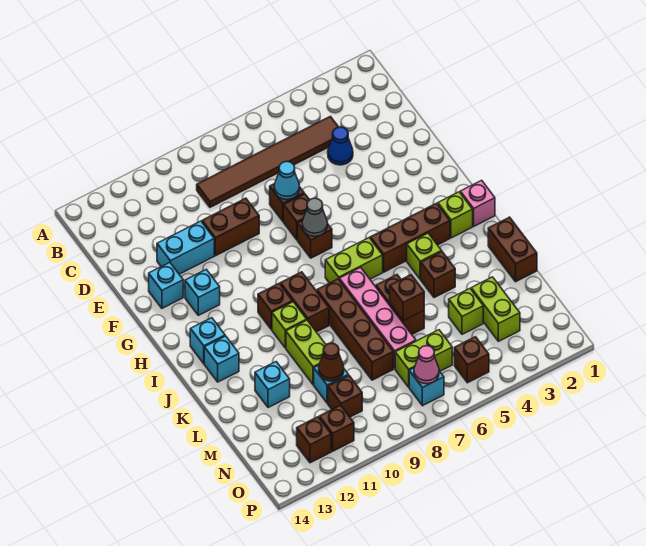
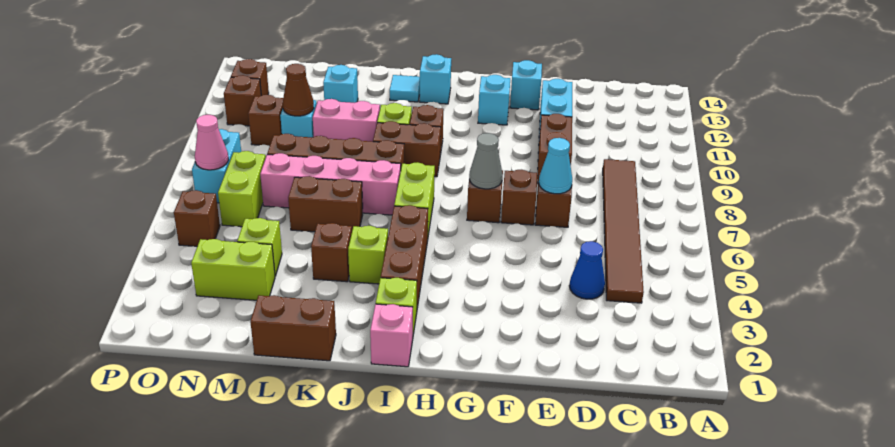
cyan 1x1 brick [204,336,239,382] -> cyan 1x1 tile [390,75,420,102]
lime 1x2 brick [286,320,326,385] -> pink 1x2 brick [313,99,380,142]
brown 1x1 brick [390,275,424,321] -> none
cyan 1x1 brick [409,368,444,406] -> cyan 1x2 brick [192,129,241,203]

